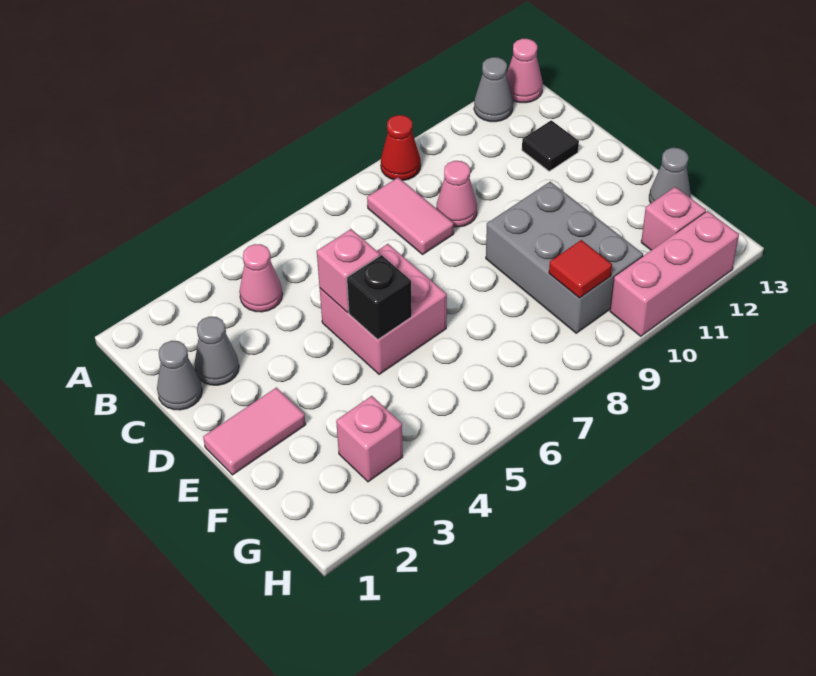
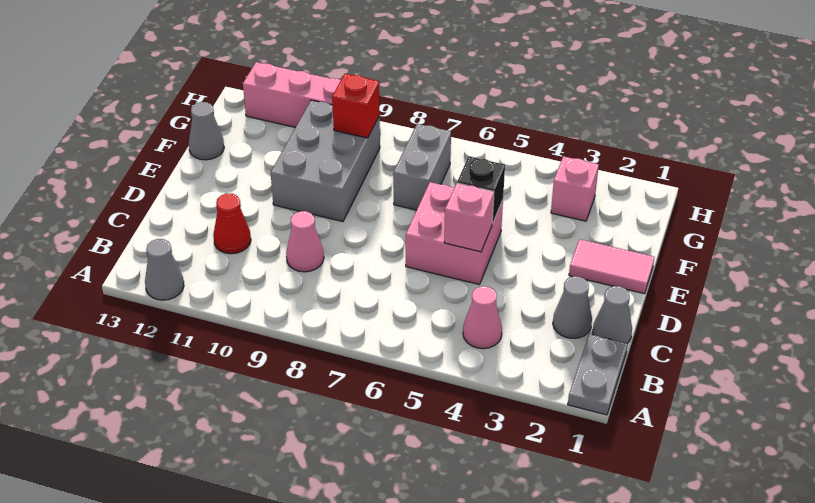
none -> grey 1x2 plate [568,334,628,415]
red 1x1 cone [381,115,421,181] -> red 1x1 cone moved to [213,194,251,254]
pink 1x1 cone [507,39,543,103] -> none
pink 1x2 tile [367,178,454,254] -> none
black 1x1 tile [522,120,579,171] -> none
none -> grey 1x2 brick [393,124,451,210]
red 1x1 tile [549,240,612,298] -> red 1x1 brick [332,74,380,138]
pink 1x1 brick [641,187,706,250] -> none

